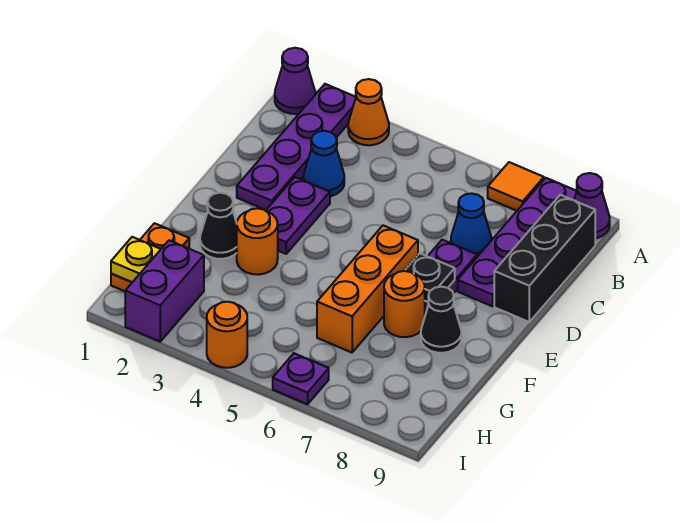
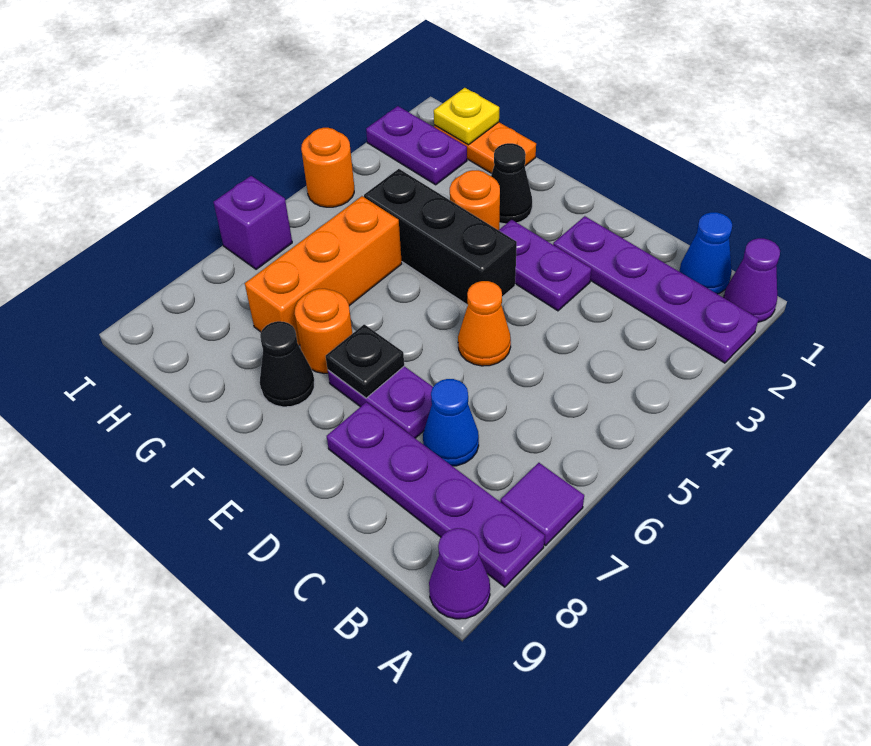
orange 1x1 cone [348,79,389,145] -> orange 1x1 cone moved to [458,281,511,366]
orange 1x1 tile [488,162,544,211] -> purple 1x1 tile [501,463,584,545]
black 1x3 brick [494,195,595,322] -> black 1x3 brick moved to [364,169,517,305]
blue 1x1 cone [304,131,344,196] -> blue 1x1 cone moved to [679,212,732,294]
orange 1x3 brick [317,225,418,353] -> orange 1x3 brick turned to [245,196,402,345]
purple 1x2 brick [125,240,204,342] -> purple 1x2 plate [366,106,467,185]
purple 1x1 plate [273,353,329,404] -> purple 1x1 brick [213,176,292,269]

